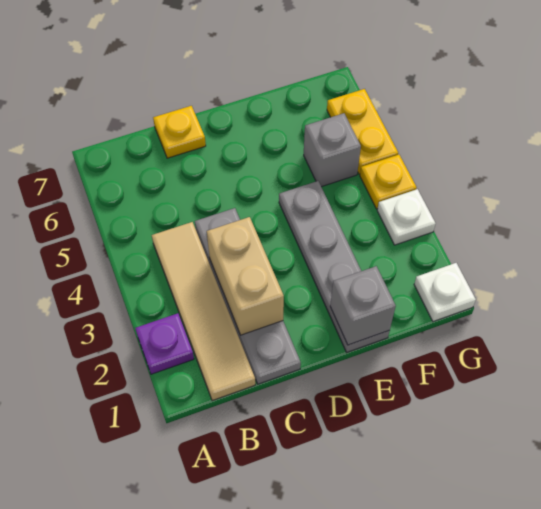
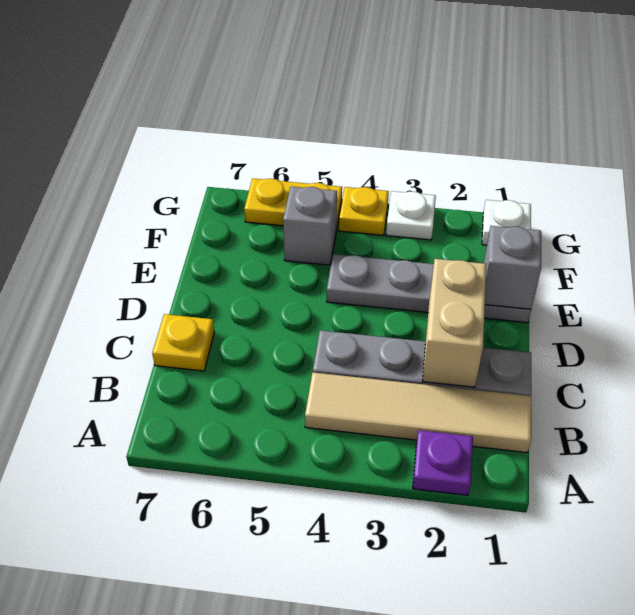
tan 1x2 brick [207,217,284,335] -> tan 1x2 brick turned to [422,259,486,387]

